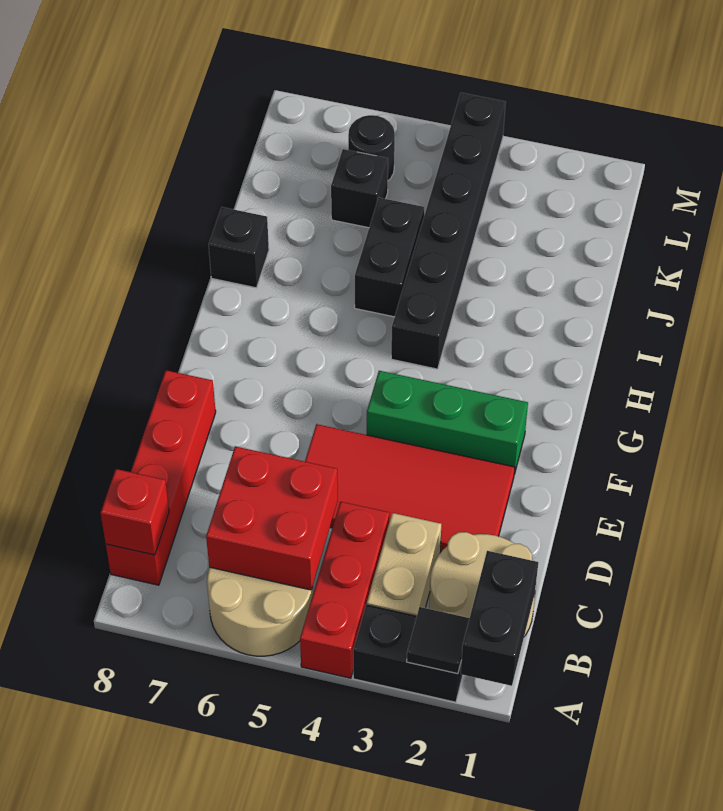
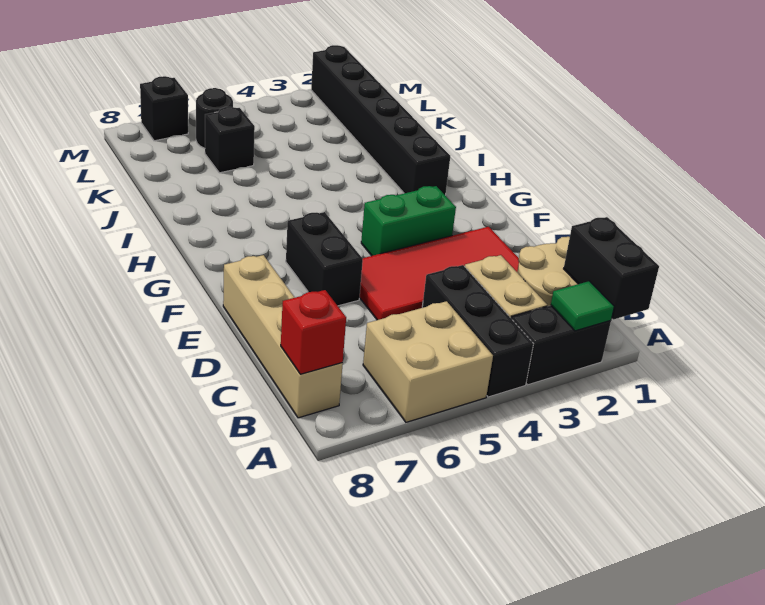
black 1x1 tile [407,607,469,674] -> green 1x1 tile [551,281,614,331]
red 1x3 brick [300,502,389,678] -> black 1x3 brick [422,265,533,397]
tan 2x2 round brick [207,567,313,656] -> tan 2x2 brick [363,301,493,422]
red 2x2 brick [206,446,338,590] -> none
red 1x4 brick [106,370,216,585] -> tan 1x4 brick [223,255,343,418]
green 1x3 brick [367,371,528,475] -> green 1x2 brick [361,186,456,256]
black 1x6 brick [391,93,506,369] -> black 1x6 brick moved to [311,45,450,195]
black 1x2 brick [355,198,424,317] -> black 1x2 brick moved to [286,212,363,306]
black 1x1 brick [209,207,269,288] -> black 1x1 brick moved to [140,76,188,141]

